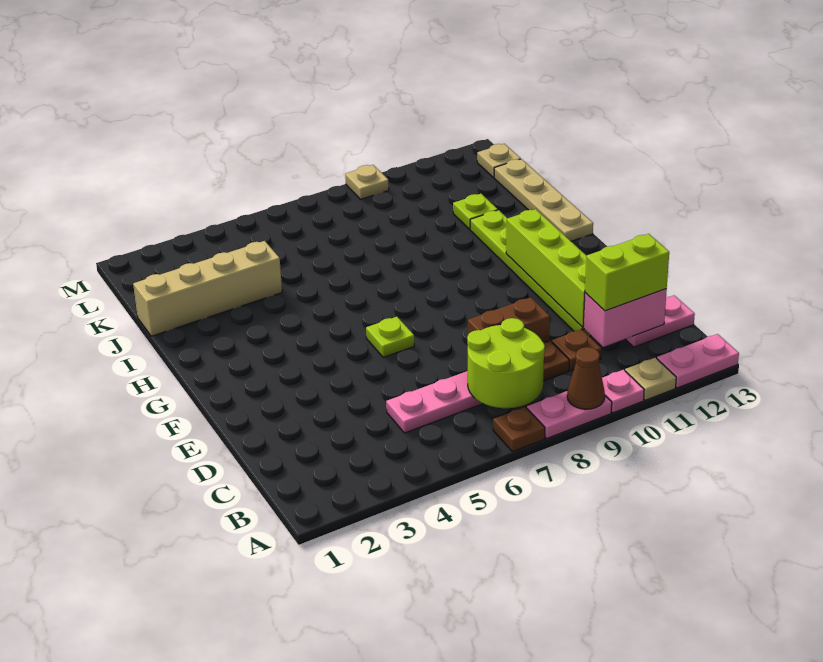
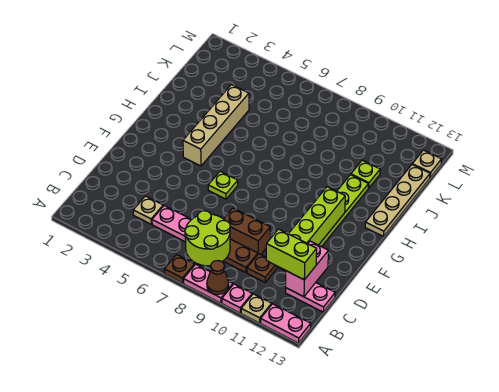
pink 1x2 brick [583,289,667,347] -> pink 1x2 brick turned to [286,241,328,297]
tan 1x4 brick [133,241,282,336] -> tan 1x4 brick turned to [183,85,249,166]
tan 1x1 plate [345,165,389,199] -> tan 1x1 plate moved to [133,196,163,224]

